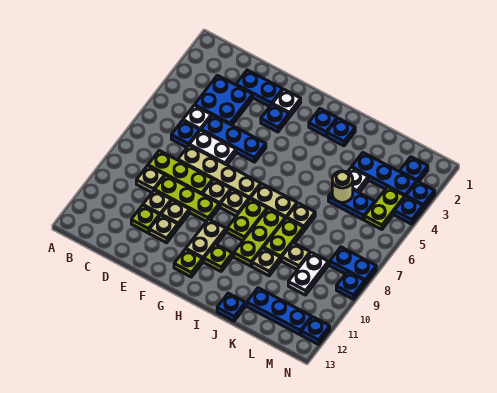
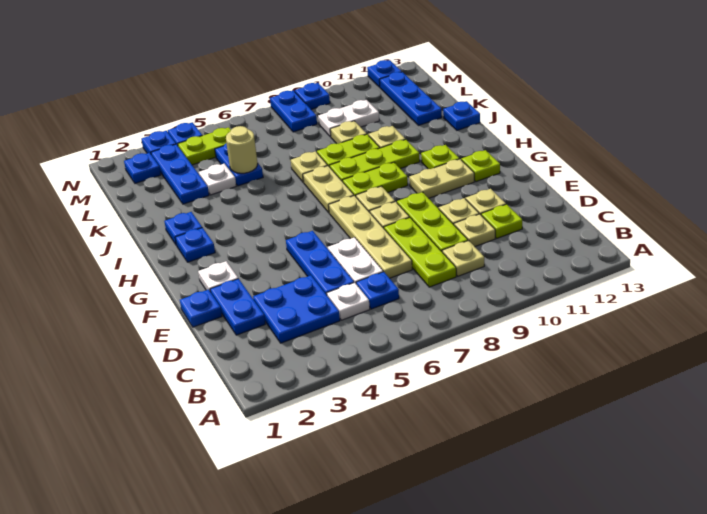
blue 1x1 plate [261,104,289,132] -> blue 1x1 plate moved to [180,290,222,327]

